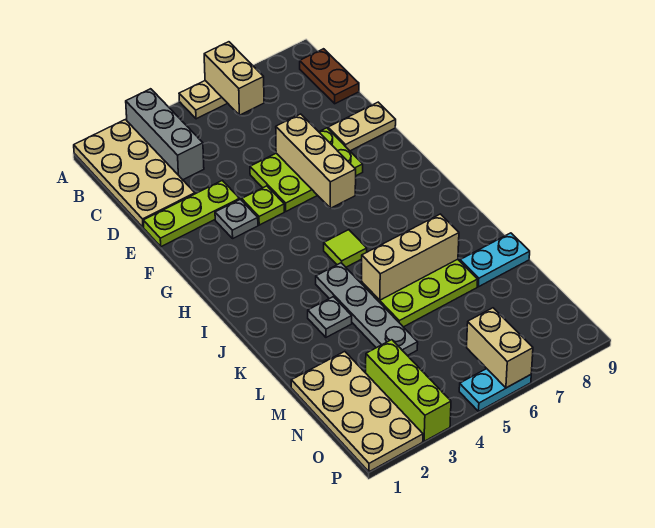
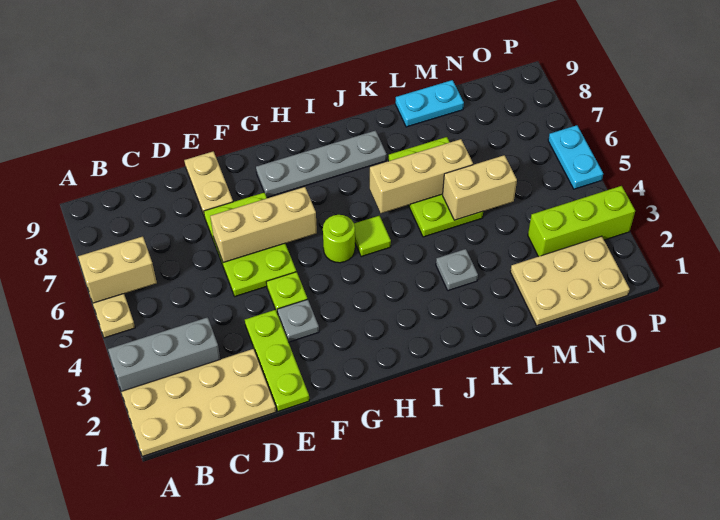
brown 1x2 plate [300,49,359,104] -> none
none -> lime 1x1 round brick [323,215,355,263]
grey 1x4 plate [316,263,418,356] -> grey 1x4 plate moved to [256,130,387,197]
tan 1x3 brick [362,214,459,300] -> tan 1x3 brick turned to [370,139,473,213]
cyan 1x2 plate [460,233,530,287] -> cyan 1x2 plate turned to [395,80,464,127]
tan 2x4 plate [291,351,423,472] -> tan 2x3 plate [510,236,630,325]
tan 1x2 brick [467,308,533,388] -> tan 1x2 brick moved to [443,155,517,220]

